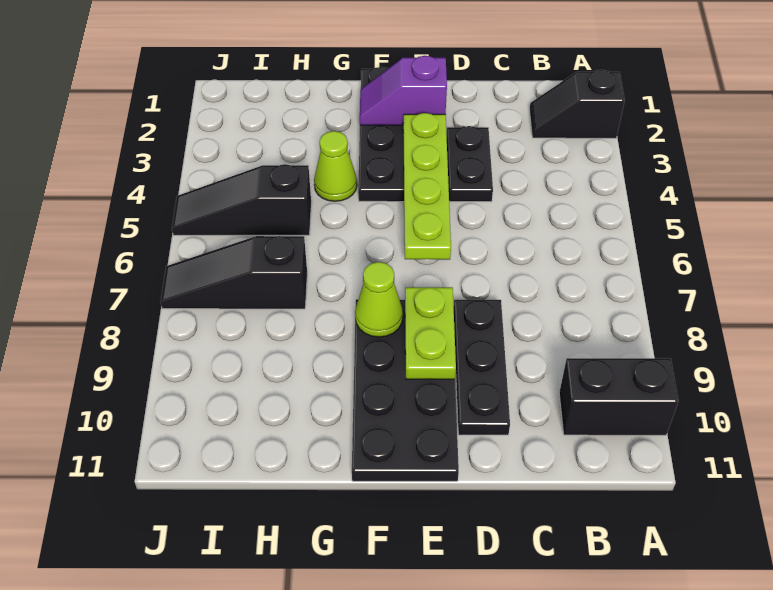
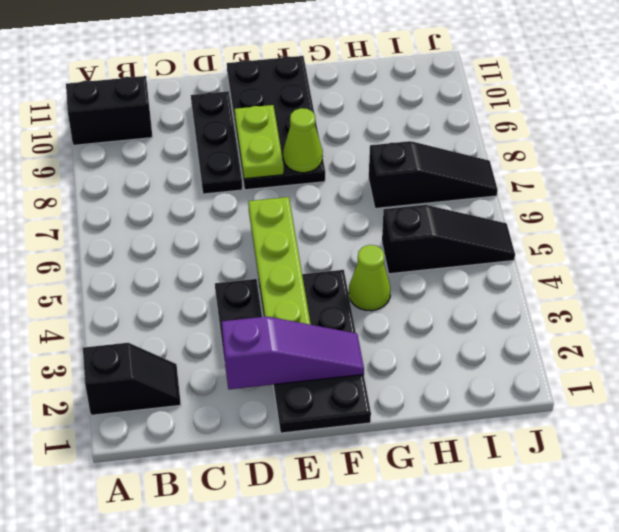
purple 1x2 slope [360,56,447,125] -> purple 1x3 slope [222,317,364,389]

